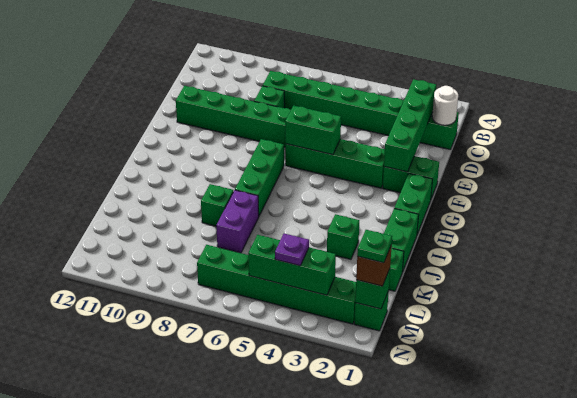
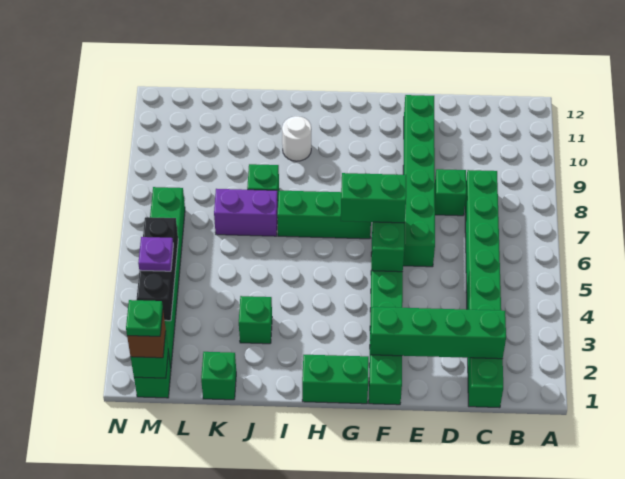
white 1x1 round brick [432,86,458,125] -> white 1x1 round brick moved to [282,116,311,161]
green 1x2 brick [384,209,419,272] -> green 1x2 brick moved to [341,173,406,223]
green 1x3 brick [248,235,336,295] -> black 1x3 brick [137,217,178,321]

